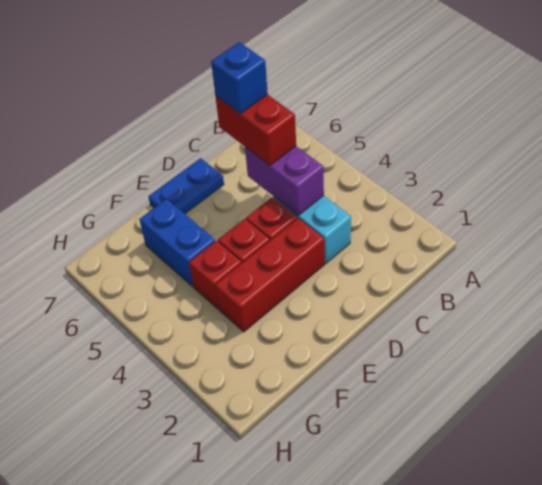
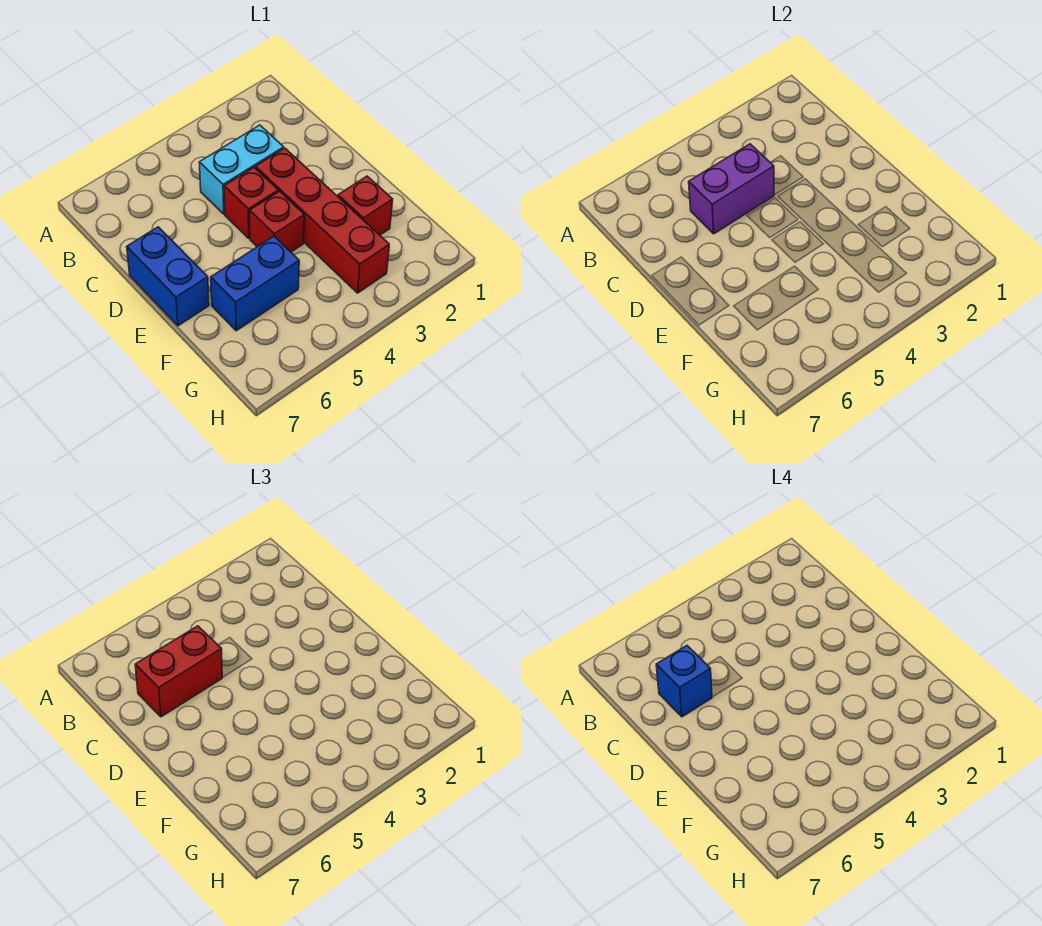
red 1x3 brick [215,218,325,332] -> red 1x4 brick [256,148,389,293]
blue 1x2 plate [148,158,224,214] -> blue 1x2 brick [127,227,209,326]
red 1x1 brick [189,241,242,309] -> red 1x1 brick moved to [338,176,393,235]

